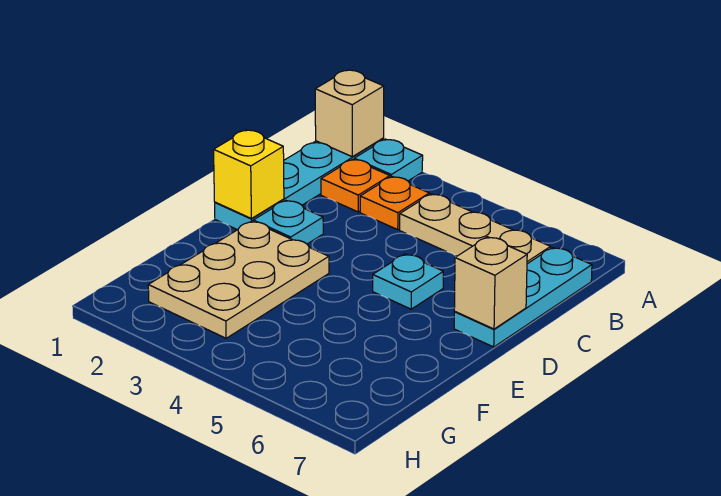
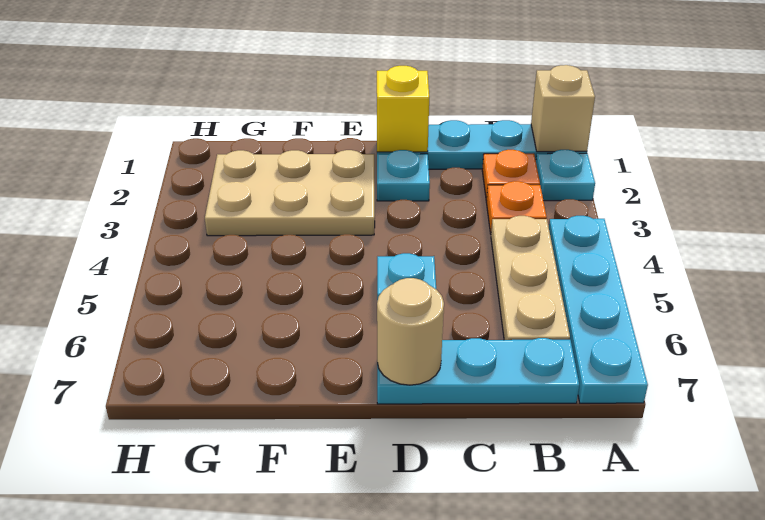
none -> cyan 1x4 plate [549,216,648,403]
tan 1x1 brick [454,237,527,329] -> tan 1x1 round brick [377,278,444,385]

